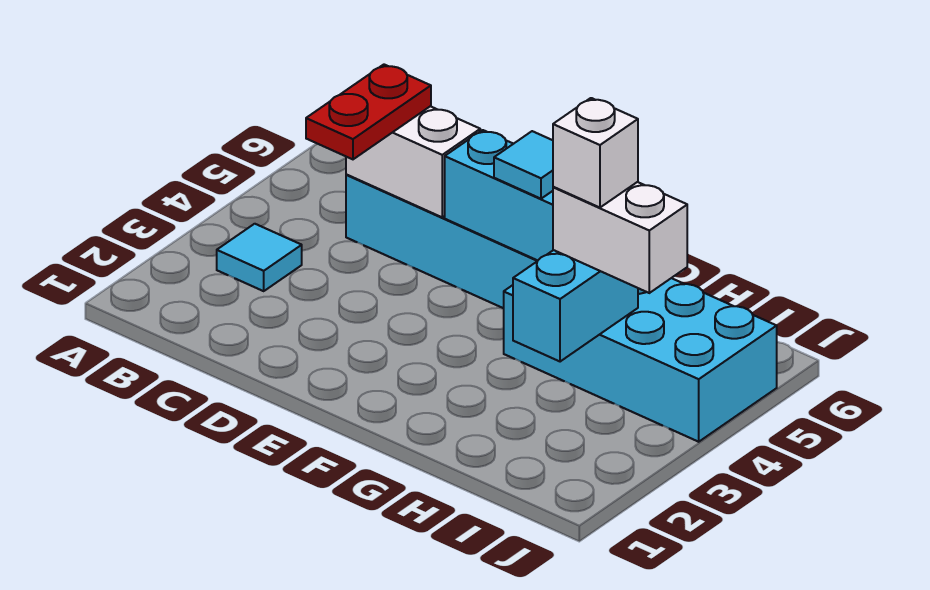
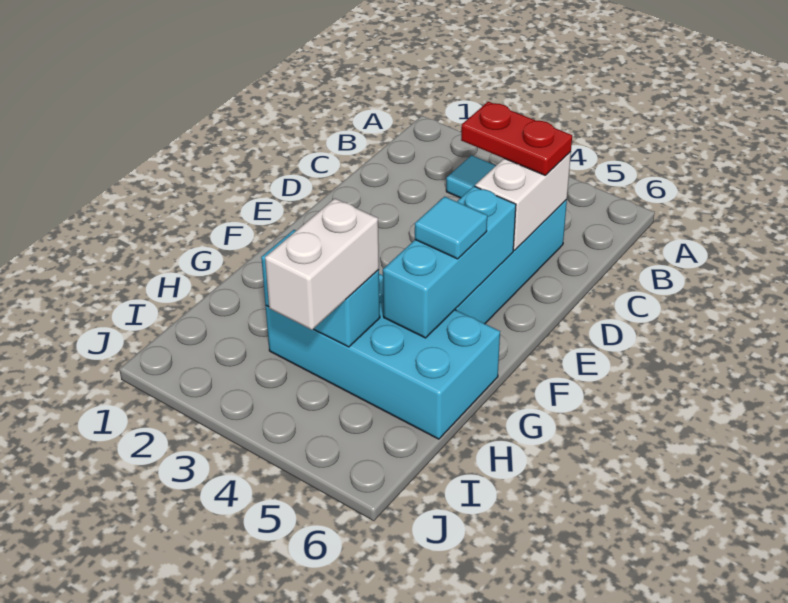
cyan 2x4 brick [504,278,777,442] -> cyan 2x4 brick turned to [266,274,500,439]
white 1x1 brick [553,98,638,208] -> none

